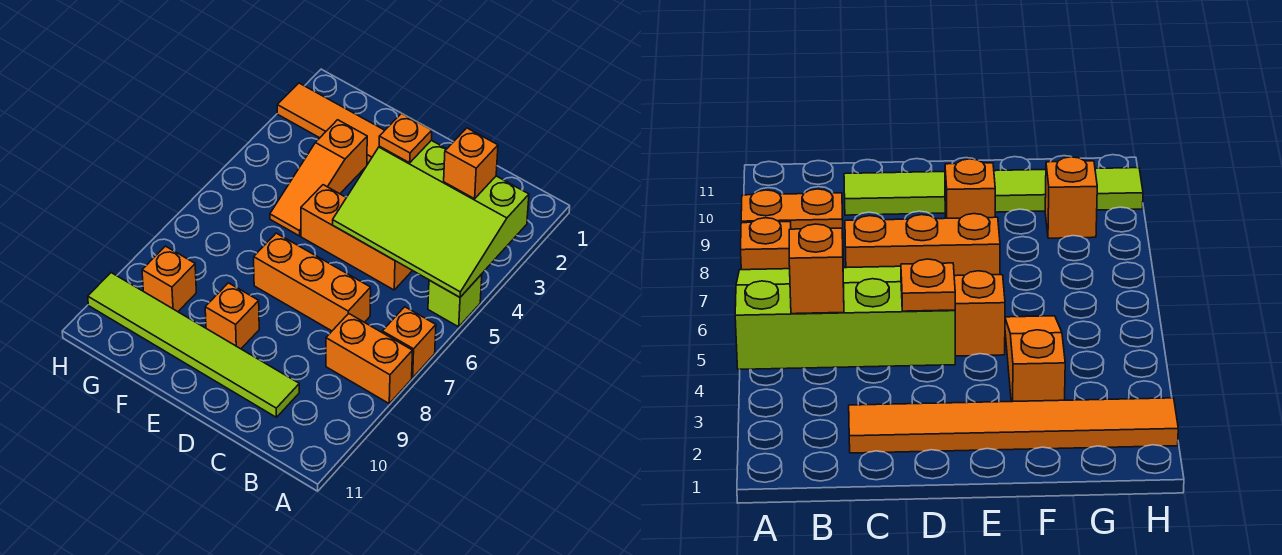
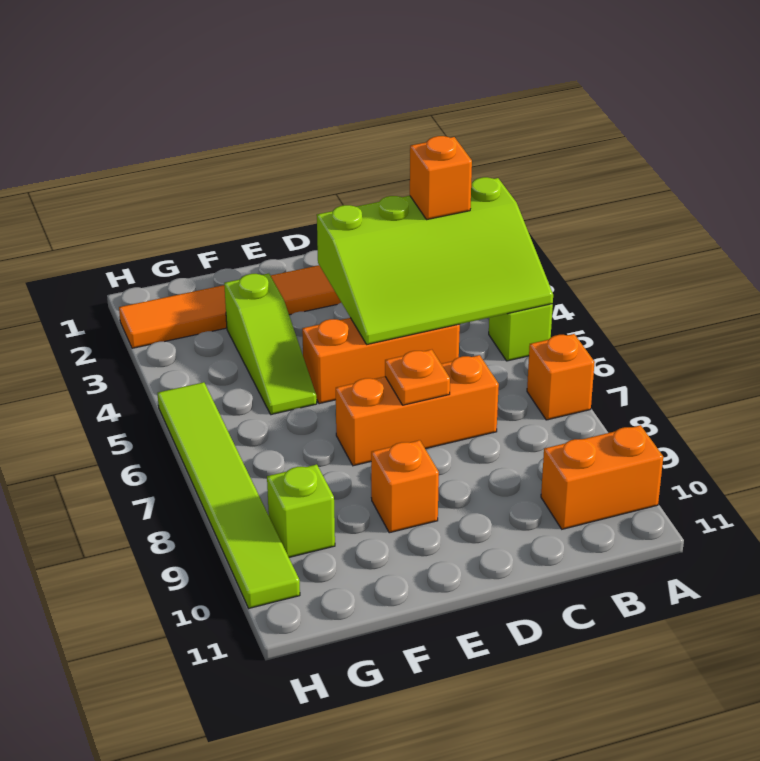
orange 1x2 brick [326,313,413,403] -> orange 1x2 brick moved to [541,425,663,529]
lime 1x6 tile [88,273,299,417] -> lime 1x6 tile turned to [158,382,300,608]
orange 1x1 plate [379,113,432,163] -> orange 1x1 plate moved to [385,350,450,405]
orange 1x3 slope [270,120,367,236] -> lime 1x3 slope [224,273,317,415]
orange 1x1 brick [142,246,196,312] -> lime 1x1 brick [267,464,335,557]

